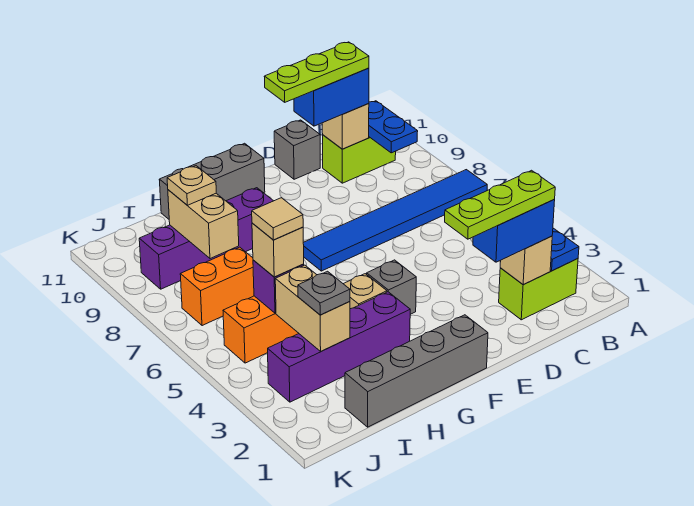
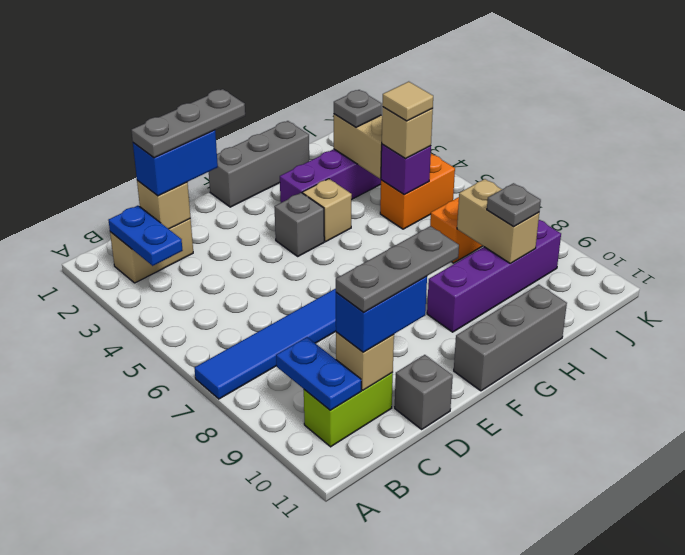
lime 1x2 brick [499,259,578,320] -> tan 1x2 brick [110,219,193,283]
lime 1x3 plate [445,170,555,239] -> grey 1x3 plate [131,89,245,158]
lime 1x3 plate [264,42,369,102] -> grey 1x3 plate [336,226,459,312]
grey 1x4 brick [345,315,488,427] -> grey 1x3 brick [209,121,309,207]
tan 1x1 plate [167,166,216,205] -> grey 1x1 plate [487,183,541,227]

